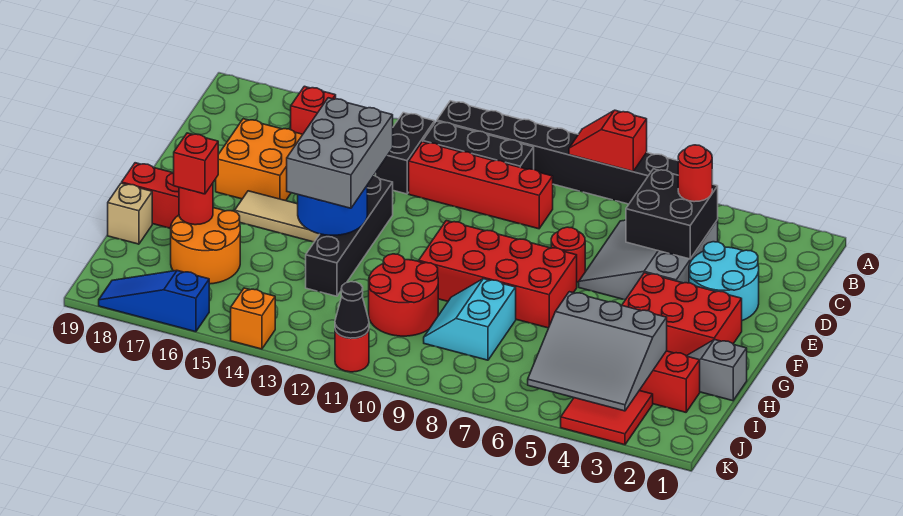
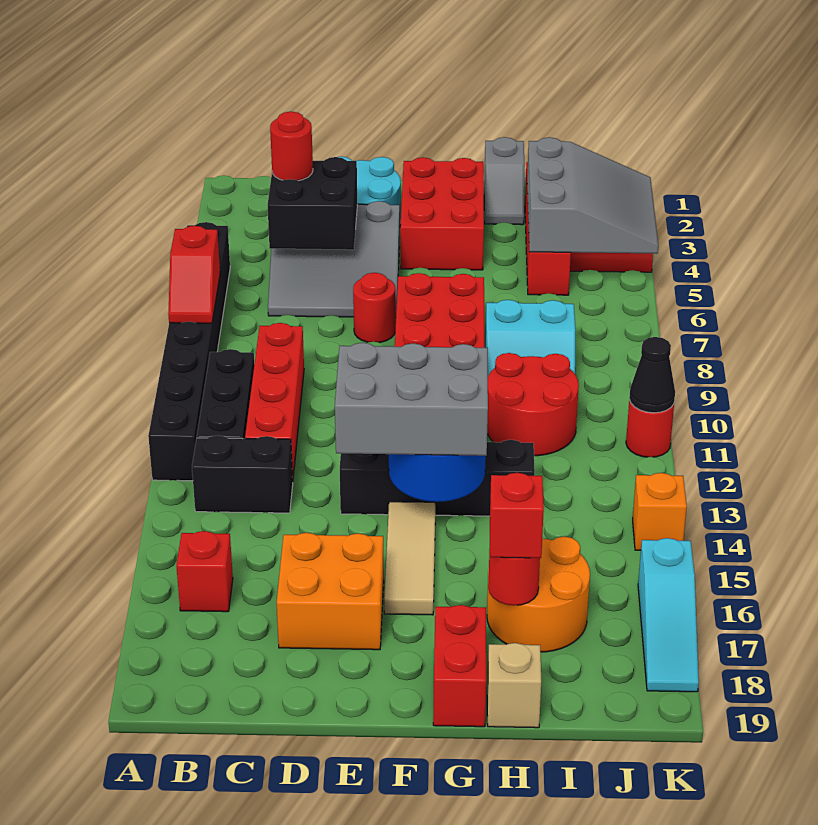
blue 1x3 slope [99,270,209,332] -> cyan 1x3 slope [638,538,699,692]

